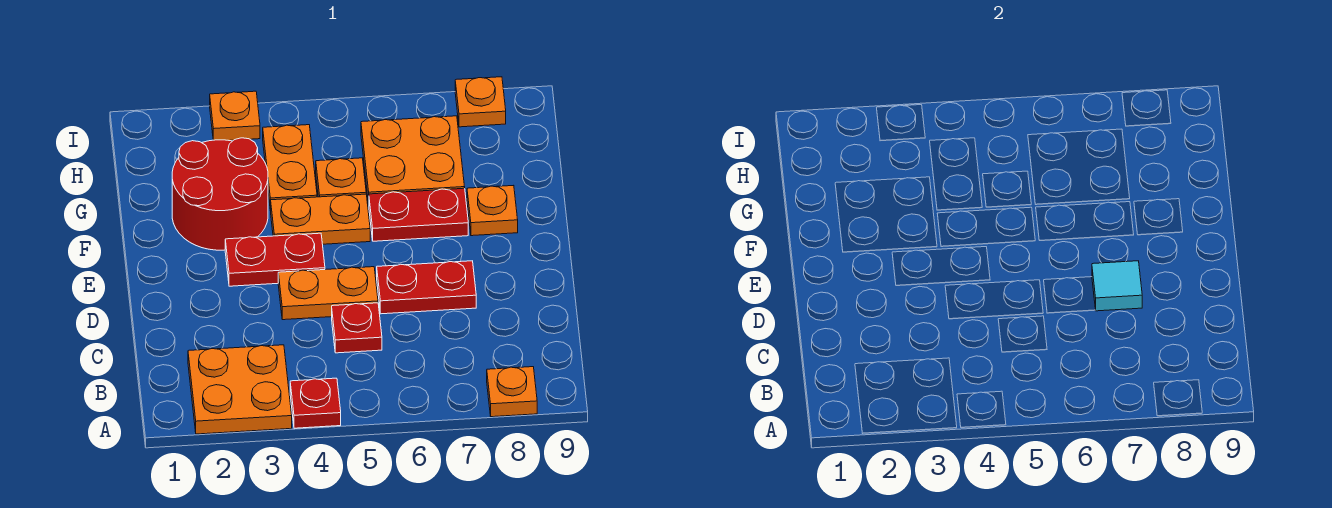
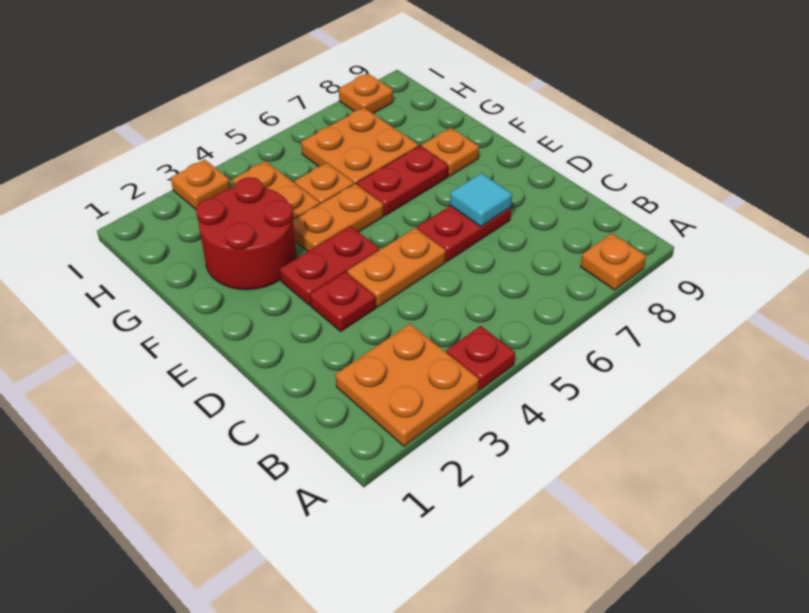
red 1x1 plate [332,303,382,353] -> red 1x1 plate moved to [310,272,376,331]

